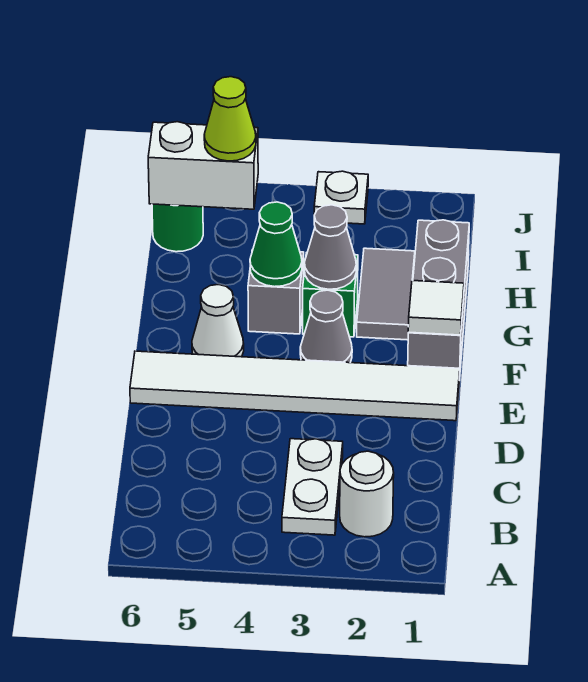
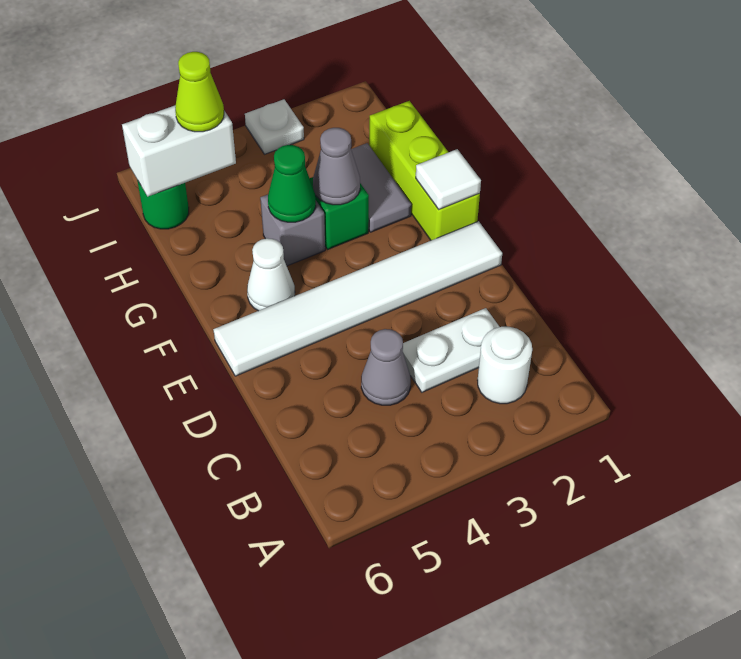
white 1x2 plate [282,439,343,535] -> white 1x2 plate turned to [402,308,499,392]
grey 1x3 brick [408,220,469,380] -> lime 1x3 brick [369,101,480,240]
grey 1x1 cone [300,290,352,363] -> grey 1x1 cone moved to [361,329,411,405]

